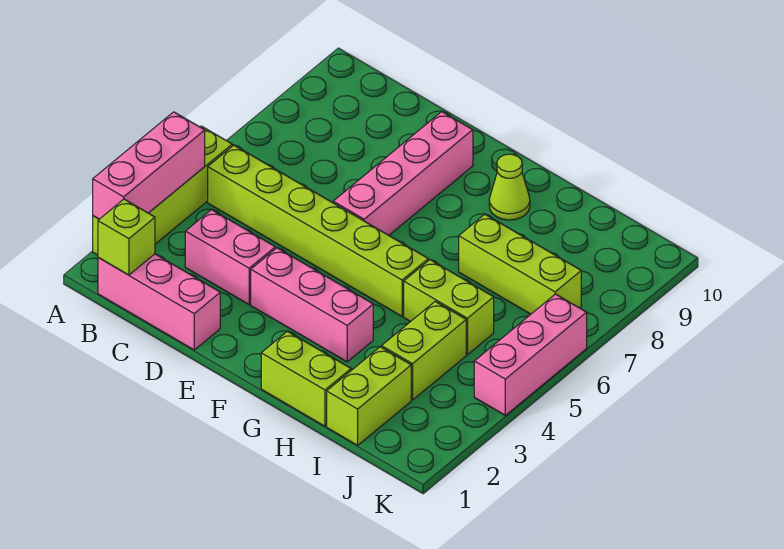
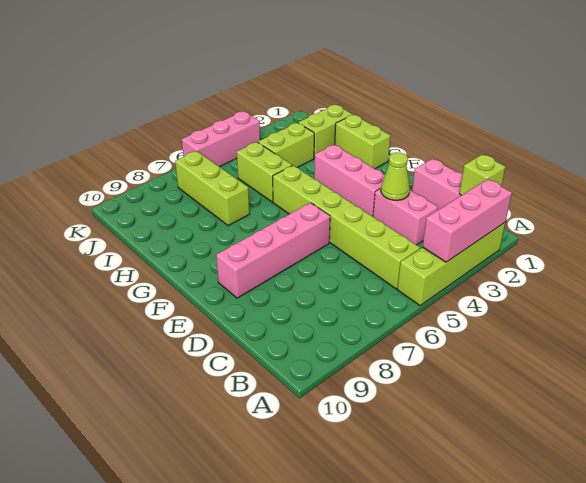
lime 1x1 cone [489,154,530,220] -> lime 1x1 cone moved to [381,152,410,200]

